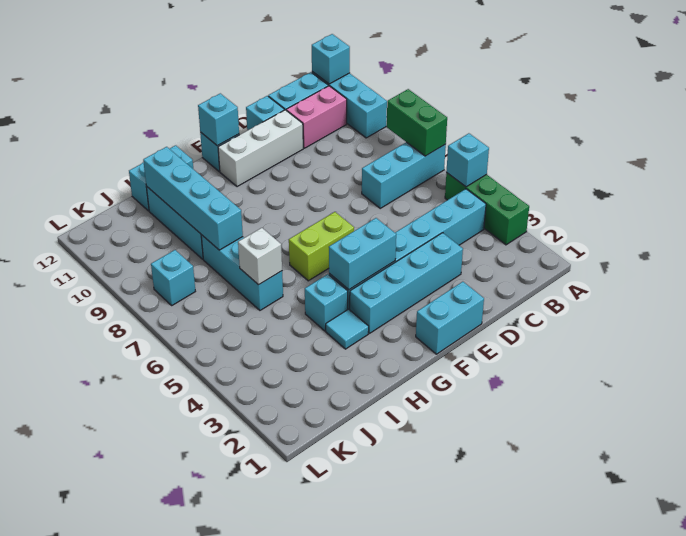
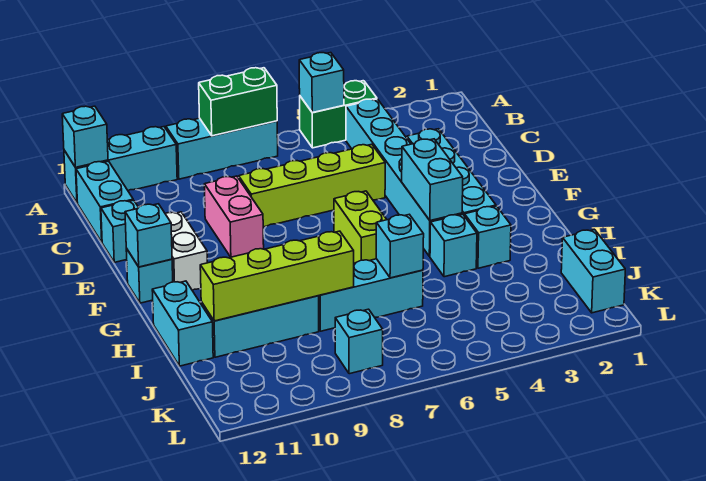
green 1x3 brick [445,173,529,245] -> green 1x2 brick [300,81,377,148]
cyan 1x3 brick [362,142,446,208] -> cyan 1x3 brick turned to [166,118,278,179]
pink 1x2 brick [286,86,347,148] -> pink 1x2 brick moved to [204,176,264,257]
none -> lime 1x4 brick [239,144,385,227]
white 1x3 brick [218,110,303,187] -> white 1x2 brick [166,212,207,290]
cyan 1x2 brick [416,282,484,354] -> cyan 1x2 brick moved to [561,230,625,313]
cyan 1x1 tile [326,309,369,349] -> cyan 1x1 brick [465,206,511,268]
white 1x1 brick [238,228,282,285] -> cyan 1x1 brick [376,214,424,278]
cyan 1x4 brick [143,147,243,250] -> lime 1x4 brick [200,231,354,321]

